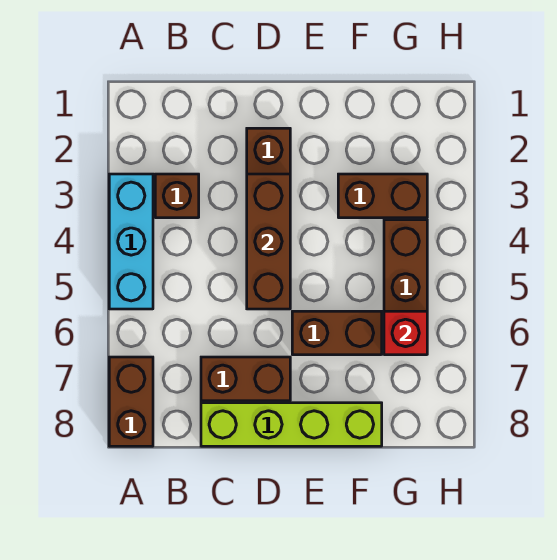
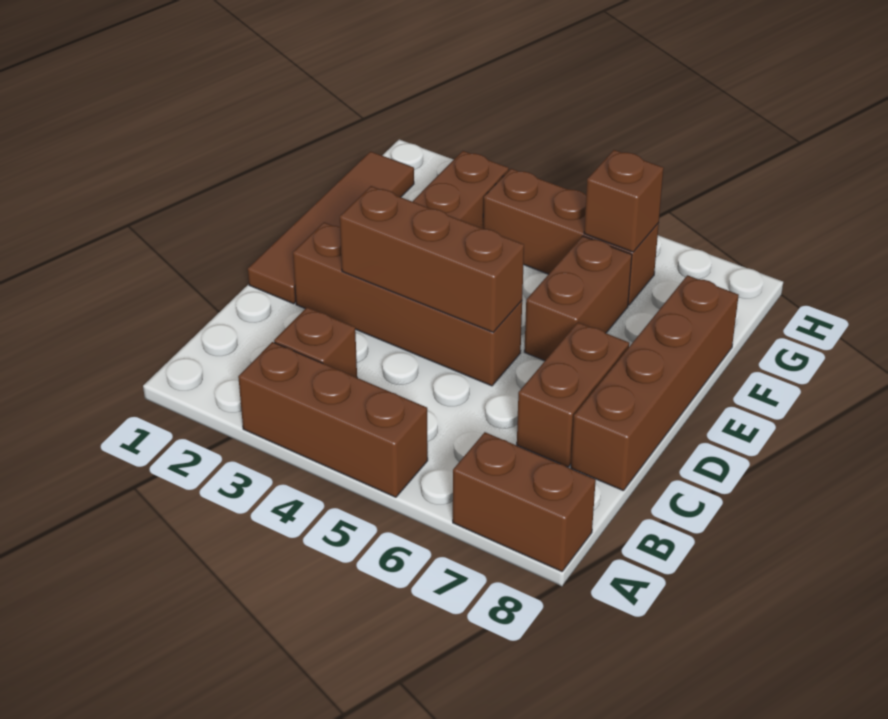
cyan 1x3 brick [109,174,153,309] -> brown 1x3 brick [238,342,428,497]
lime 1x4 brick [201,403,382,446] -> brown 1x4 brick [571,275,739,491]
none -> brown 1x4 tile [248,151,414,304]
red 1x1 brick [384,311,427,355] -> brown 1x1 brick [584,150,664,252]

